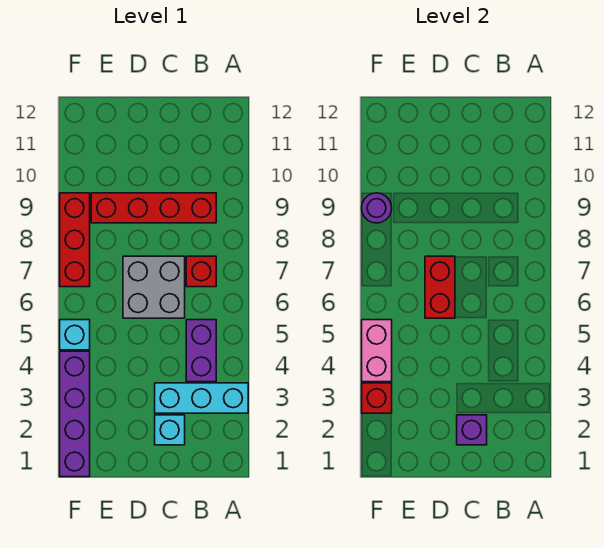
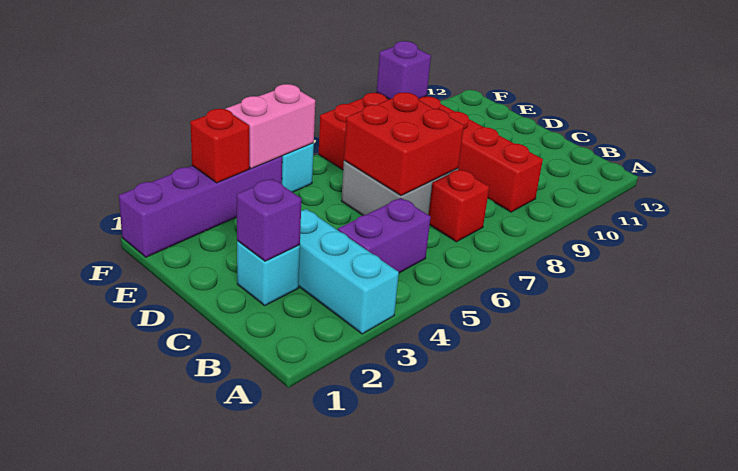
red 1x2 brick [425,256,455,318] -> red 2x2 brick [344,92,464,195]
purple 1x1 round brick [362,193,392,223] -> purple 1x1 brick [377,41,431,99]

